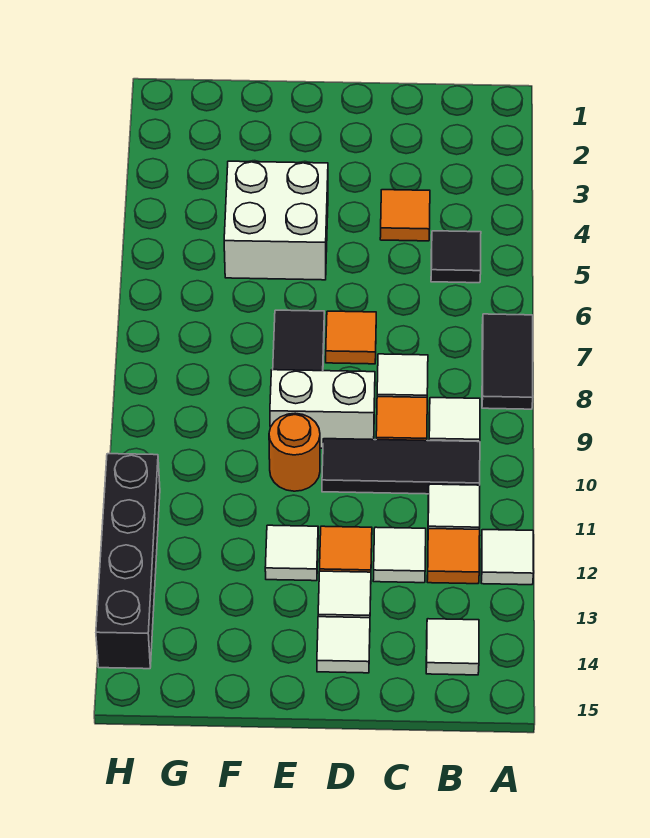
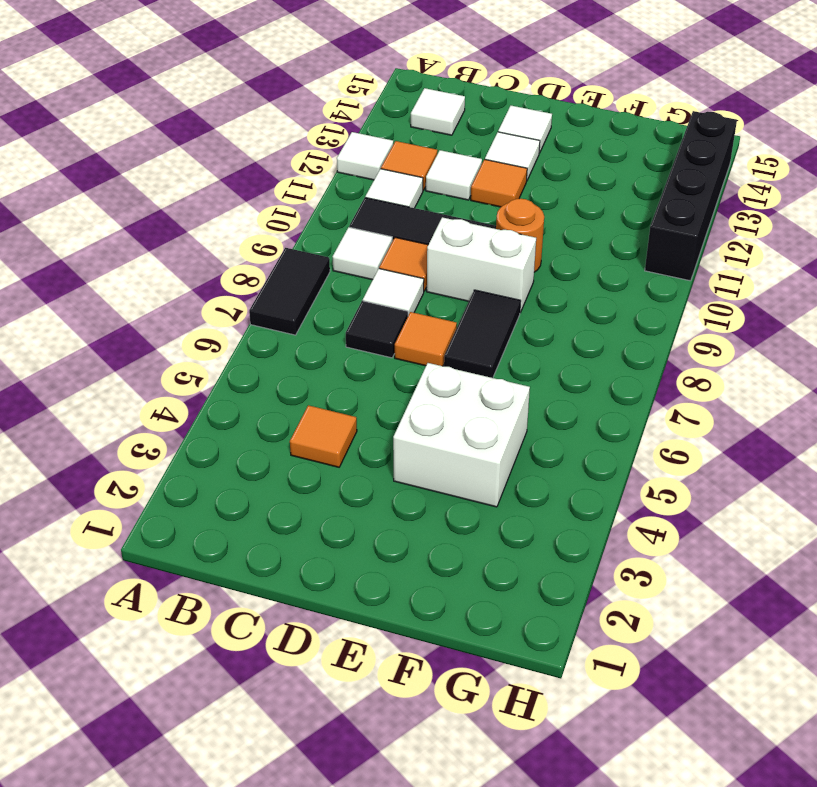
black 1x1 tile [431,231,481,283] -> black 1x1 tile moved to [346,301,408,358]
white 1x1 tile [265,525,318,581] -> none

